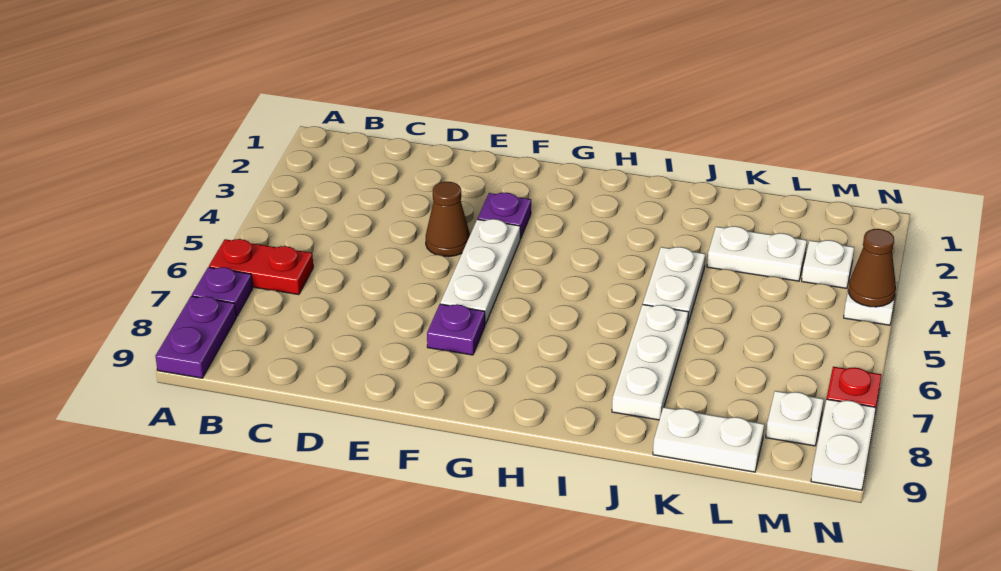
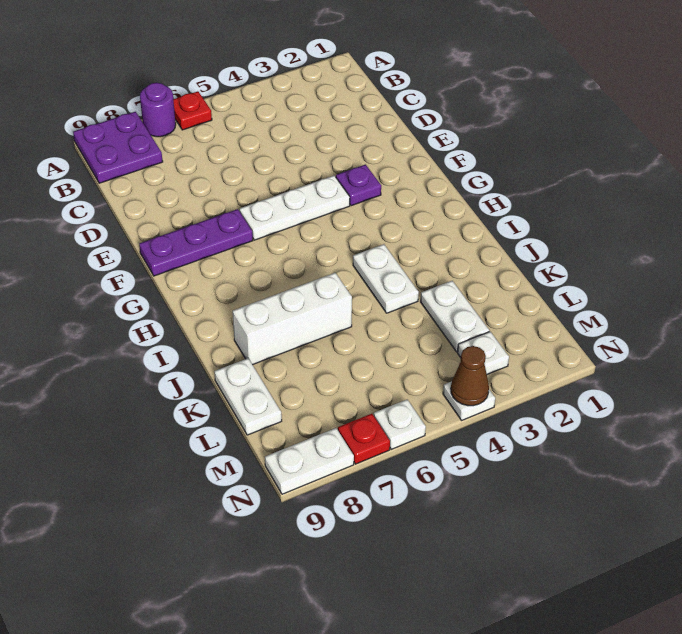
red 1x2 plate [209,239,313,295] -> red 1x1 plate [173,91,212,130]
purple 1x1 plate [192,267,253,317] -> purple 1x1 round brick [140,83,176,137]
purple 1x2 plate [156,296,236,378] -> purple 2x2 plate [73,112,163,183]
brown 1x1 cone [426,182,470,257] -> none
purple 1x1 plate [427,304,485,355] -> purple 1x3 plate [139,209,253,276]
white 1x2 plate [643,247,705,323] -> white 1x2 plate turned to [353,244,419,313]
white 1x3 plate [612,304,688,420] -> white 1x3 brick [233,273,352,365]
white 1x1 plate [766,391,824,446] -> white 1x1 plate moved to [374,400,426,449]

